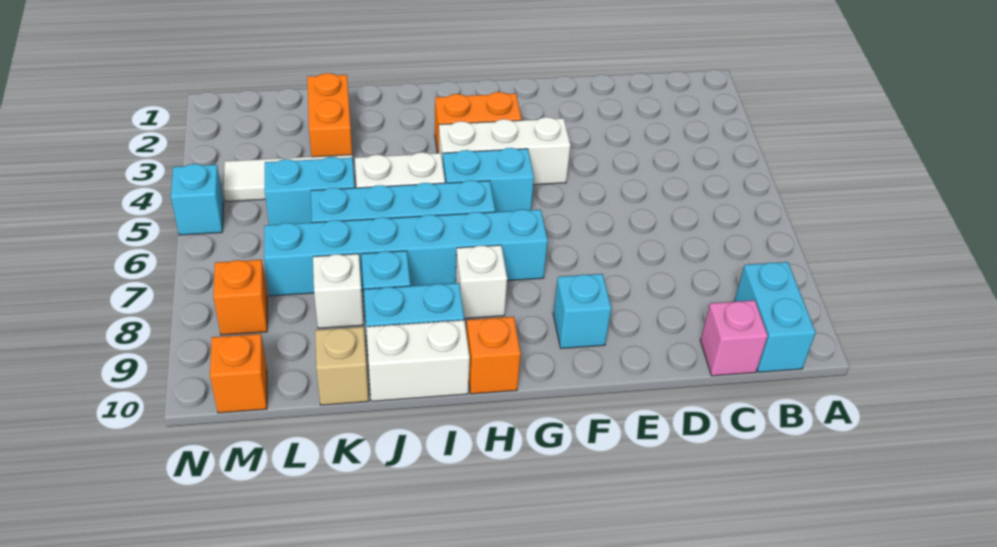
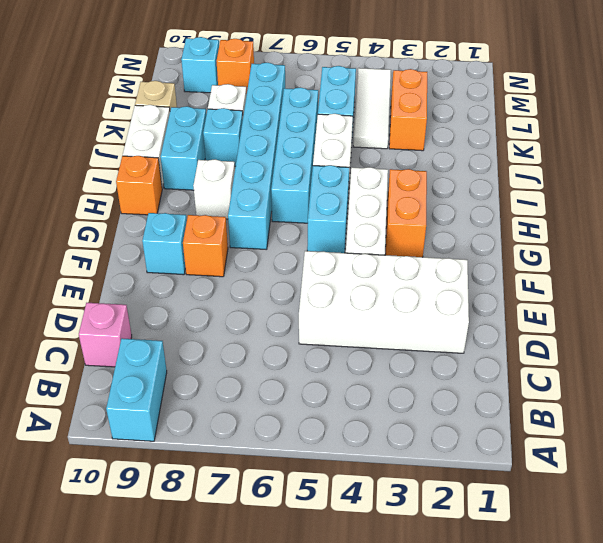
cyan 1x2 brick [734,262,816,372] -> cyan 1x2 brick turned to [106,338,167,441]
none -> white 2x4 brick [299,251,469,353]
orange 1x2 brick [307,73,352,157] -> orange 1x2 brick turned to [389,69,427,151]
orange 1x1 brick [210,334,267,413] -> orange 1x1 brick moved to [183,215,228,277]
cyan 1x1 brick [171,164,224,235] -> cyan 1x1 brick moved to [181,37,219,93]

